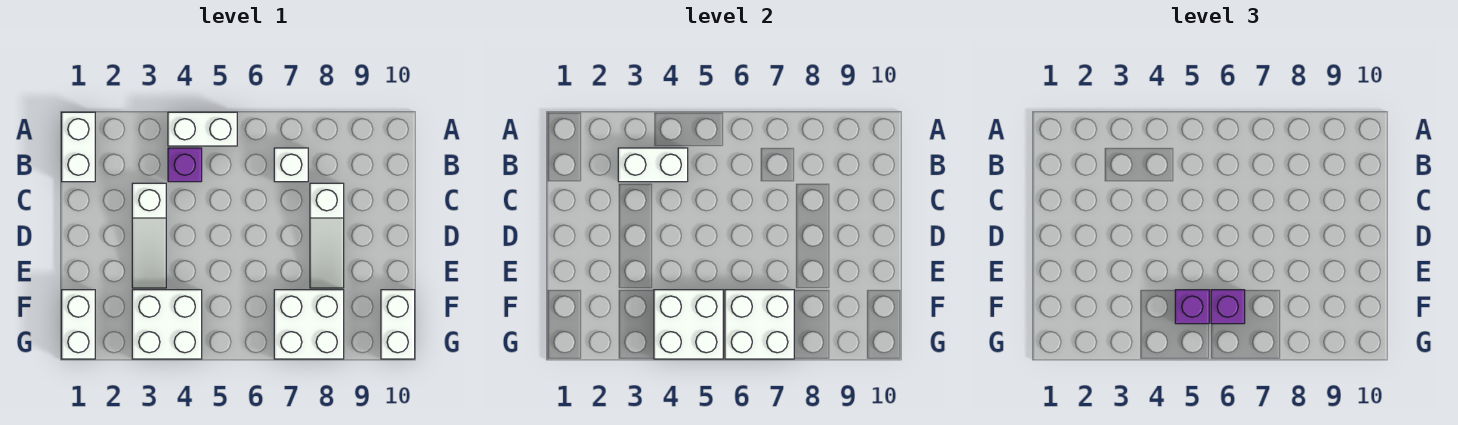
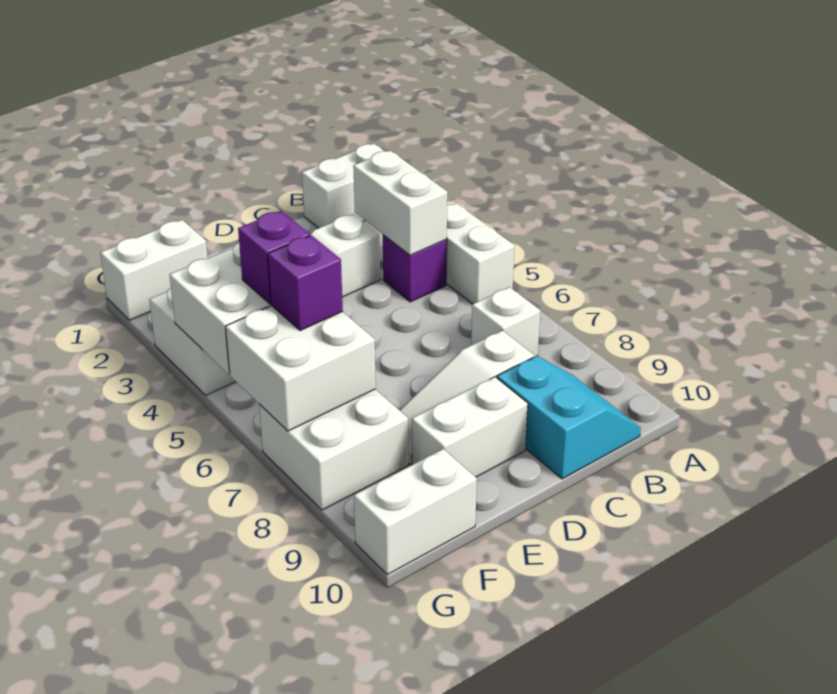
none -> cyan 2x2 slope [497,356,641,479]
none -> white 1x2 brick [412,377,528,477]

